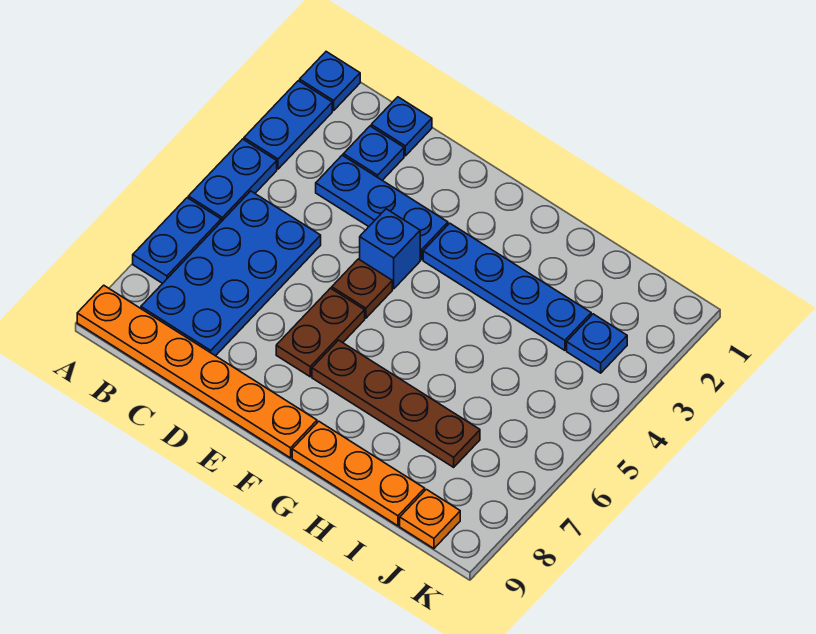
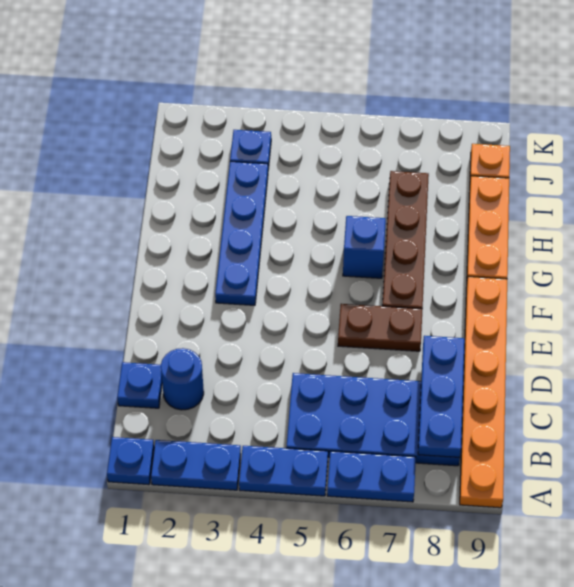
blue 1x1 plate [343,126,404,180] -> blue 1x1 round brick [161,348,204,410]
blue 1x3 plate [316,155,448,260] -> blue 1x3 plate moved to [418,336,465,457]
blue 1x1 brick [360,209,420,289] -> blue 1x1 brick moved to [343,216,386,278]
brown 1x1 plate [332,259,392,318] -> none

